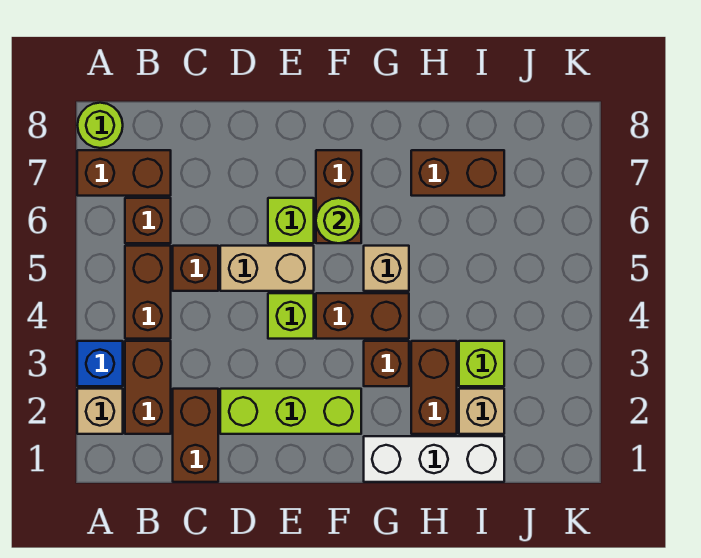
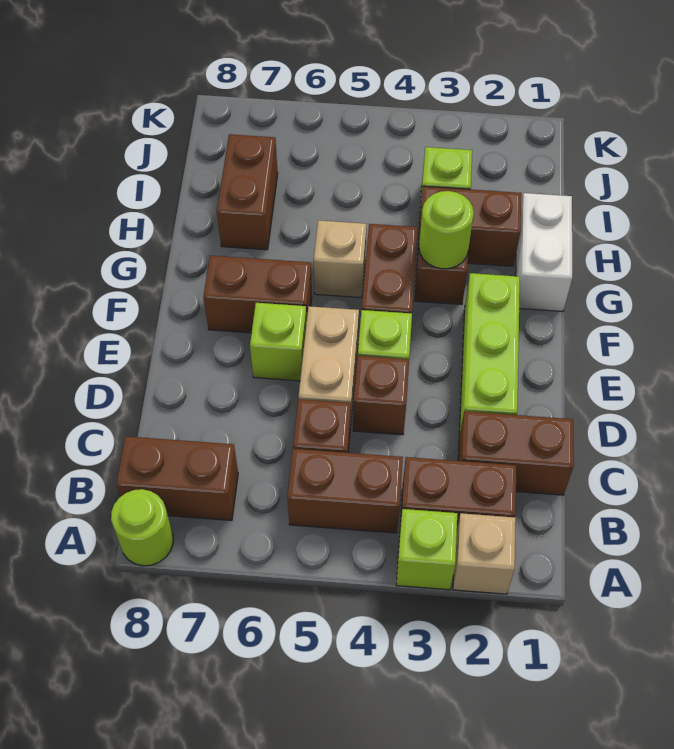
blue 1x1 brick [77,341,123,386] -> lime 1x1 brick [396,509,457,590]
brown 1x2 brick [77,150,171,196] -> brown 1x2 brick turned to [116,436,238,521]
brown 1x1 brick [125,198,171,243] -> brown 1x1 brick moved to [353,356,409,435]
lime 1x1 round brick [316,198,361,243] -> lime 1x1 round brick moved to [419,191,474,269]
white 1x3 brick [364,436,504,482] -> white 1x2 brick [516,193,572,311]
tan 1x1 brick [459,389,504,434] -> none

